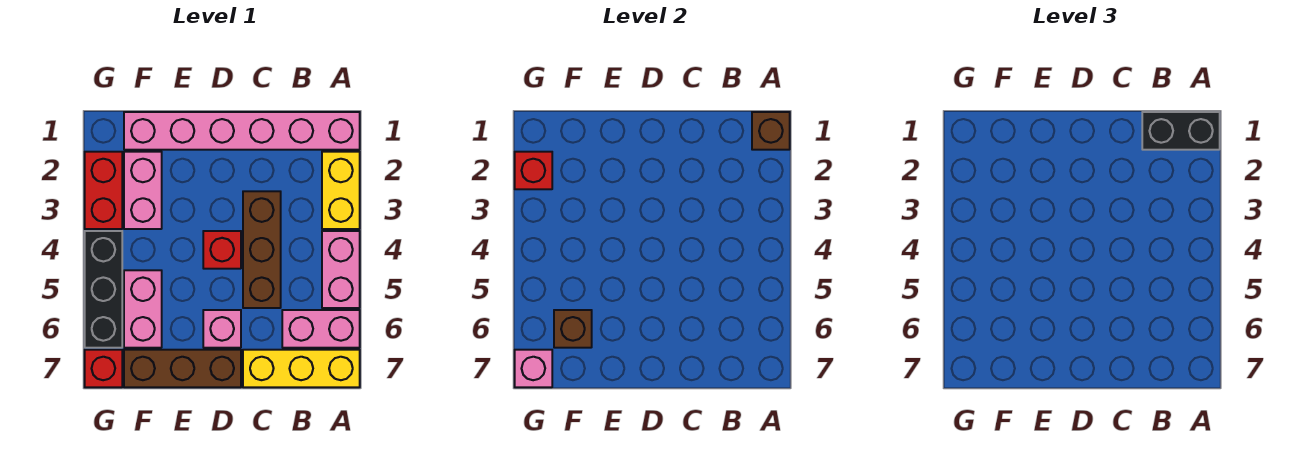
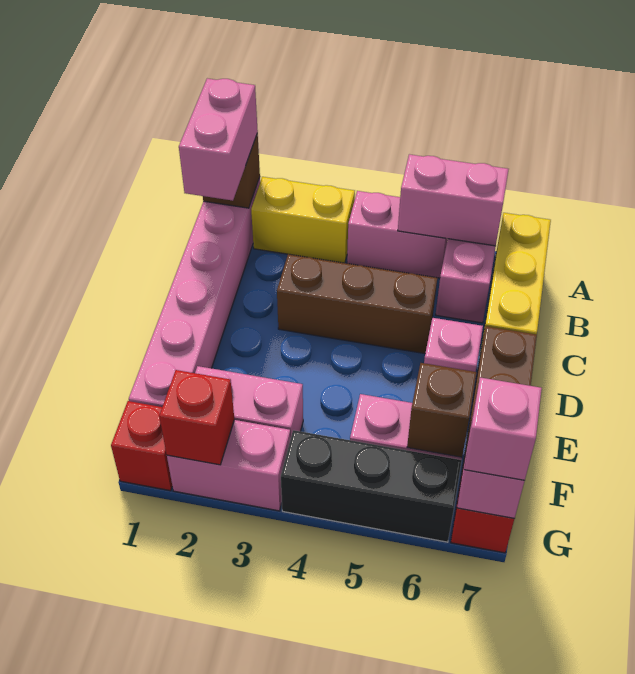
black 1x2 brick [1142,112,1220,150] -> pink 1x2 brick [179,78,258,201]
none -> pink 1x2 brick [398,154,509,246]
red 1x1 brick [203,231,241,269] -> red 1x1 brick moved to [111,401,172,491]
red 1x2 brick [85,152,122,229] -> pink 1x2 brick [167,420,291,511]
none -> pink 1x1 brick [464,377,542,480]

